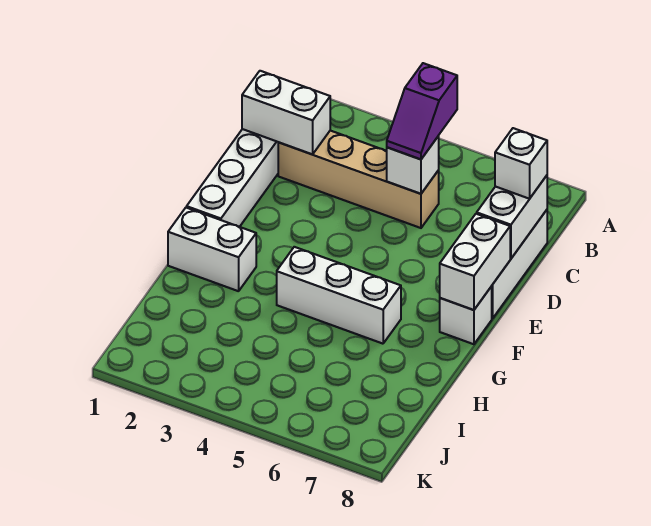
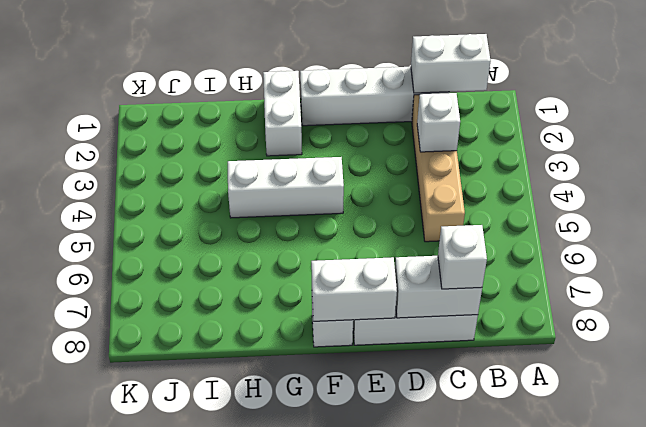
purple 1x2 slope [387,63,457,159] -> none
white 1x2 brick [242,71,330,154] -> white 1x2 brick turned to [411,34,491,93]
white 1x1 brick [387,136,439,194] -> white 1x1 brick moved to [417,93,460,152]
white 1x3 brick [277,247,401,344] -> white 1x3 brick turned to [228,157,344,218]

